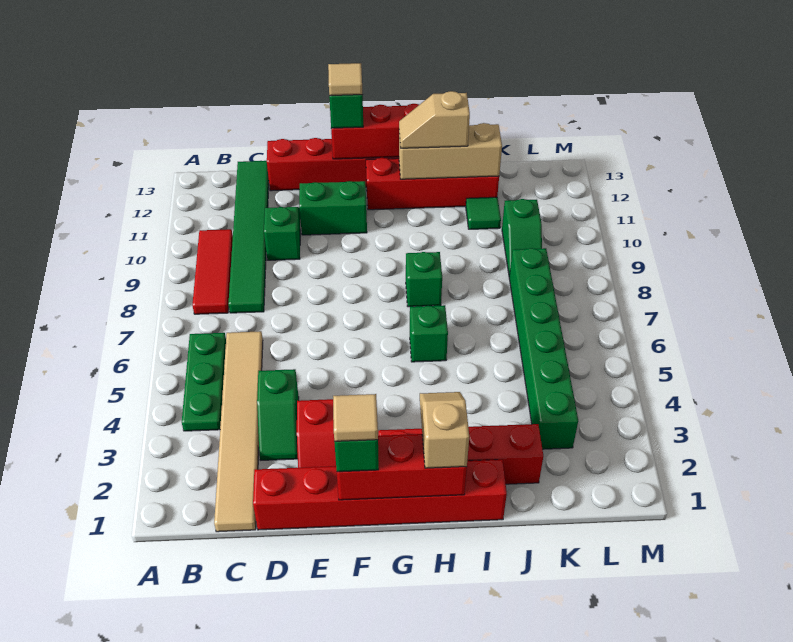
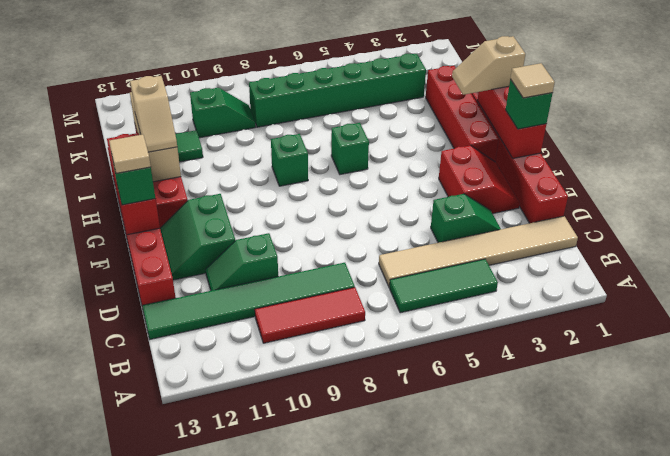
green 1x3 plate [182,333,226,431] -> green 1x3 tile [389,259,498,313]

